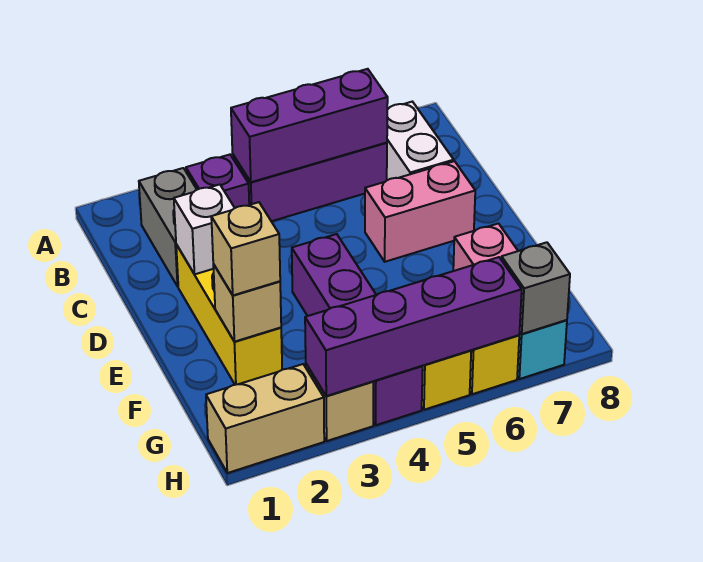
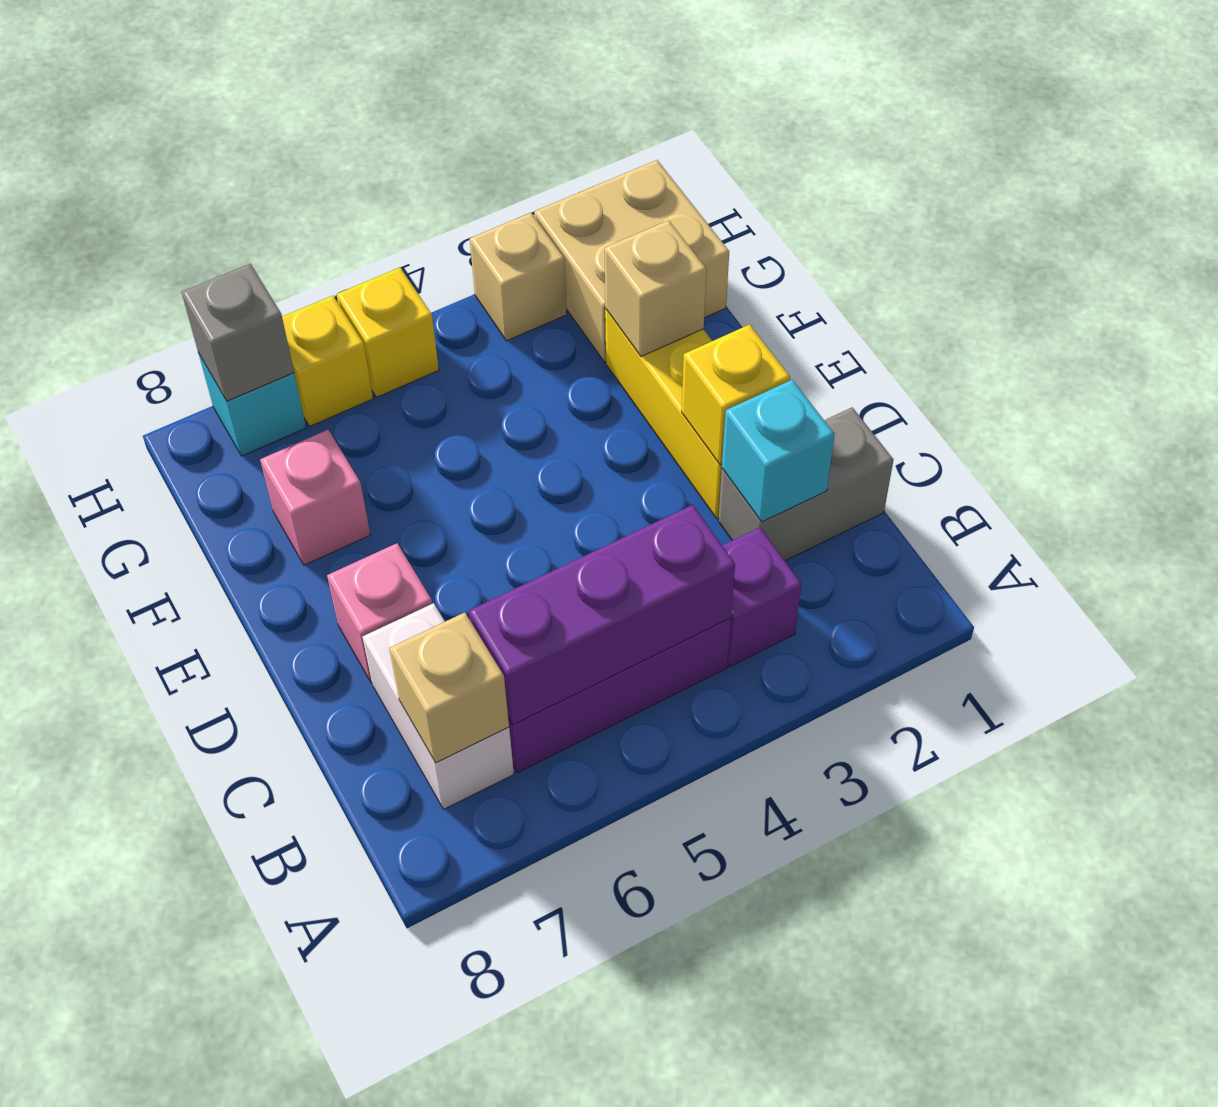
grey 1x2 brick [139,168,197,286] -> grey 1x2 brick turned to [718,407,893,561]
none -> cyan 1x1 brick [722,380,835,522]
white 1x1 brick [174,185,234,274] -> yellow 1x1 brick [682,325,790,465]
pink 1x2 brick [365,161,475,262] -> pink 1x1 brick [327,543,433,683]
purple 1x4 brick [292,234,423,425] -> none
tan 1x1 brick [211,202,280,295] -> tan 1x1 brick moved to [389,612,509,763]
tan 1x2 brick [206,364,324,473] -> tan 2x2 brick [534,160,729,362]
purple 1x4 brick [305,257,522,396] -> none

